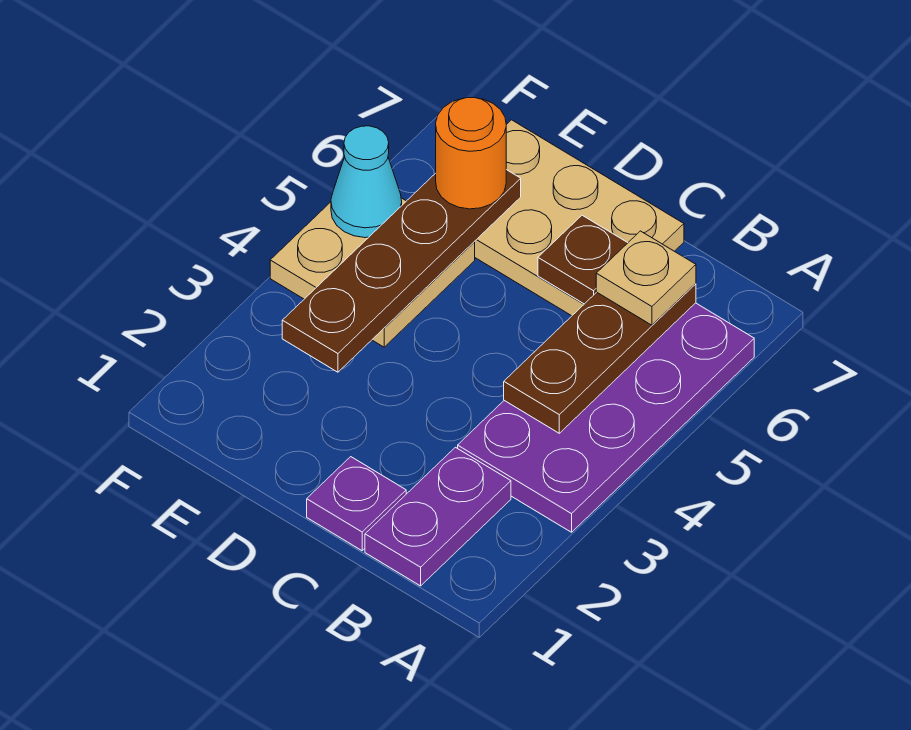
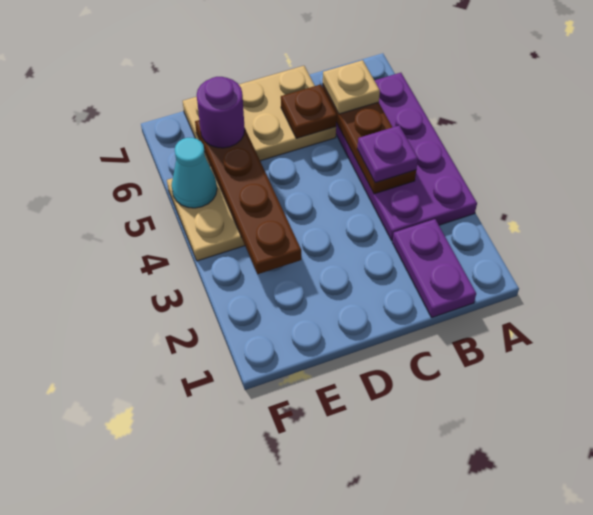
purple 1x1 plate [307,457,406,551] -> purple 1x1 plate moved to [357,125,418,183]
orange 1x1 round brick [436,98,506,209] -> purple 1x1 round brick [197,77,245,148]

